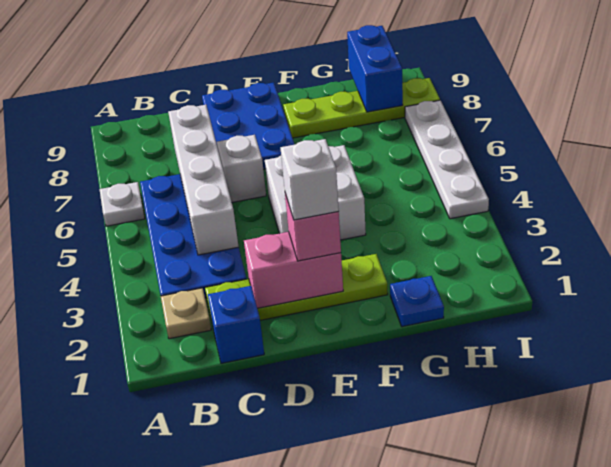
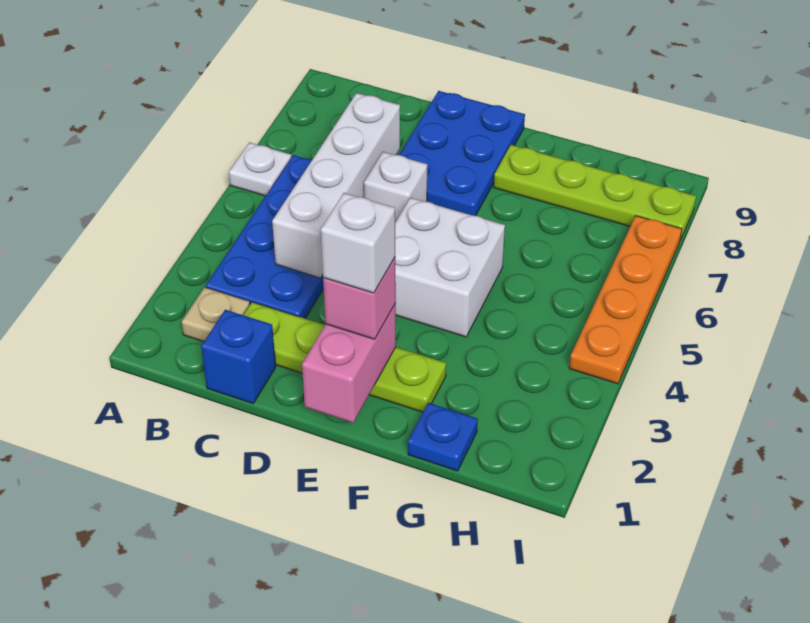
pink 1x2 brick [244,232,343,308] -> pink 1x2 brick turned to [302,304,396,423]
blue 1x2 brick [347,25,403,112] -> none
white 1x4 plate [405,100,489,219] -> orange 1x4 plate [569,216,682,384]

